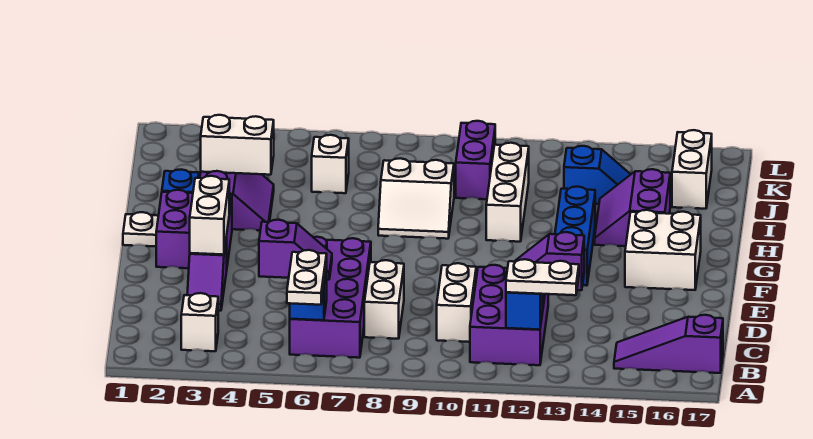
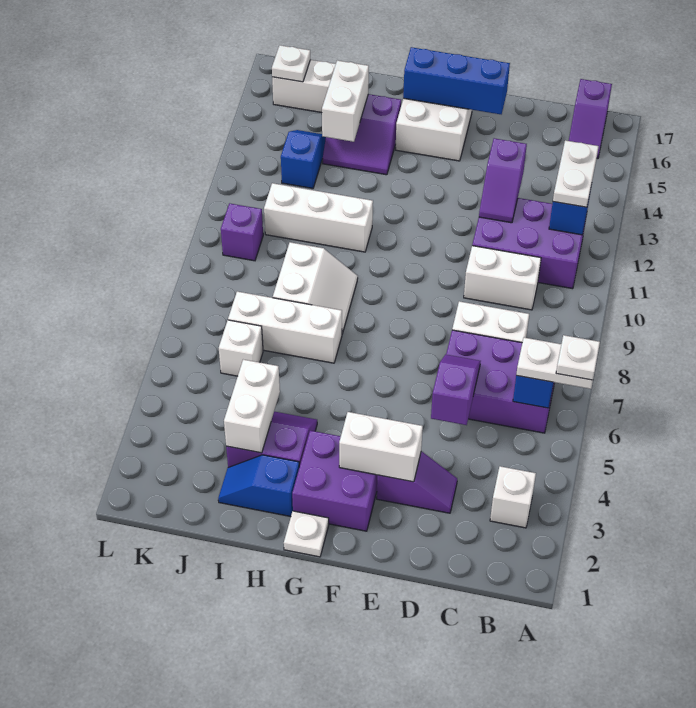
none -> white 1x1 plate [556,335,600,380]
purple 2x4 brick [290,237,371,358] -> purple 2x3 brick [446,330,555,433]
purple 1x3 slope [614,315,723,373] -> purple 1x2 slope [569,79,612,159]
blue 1x3 brick [555,187,595,286] -> blue 1x3 brick moved to [403,47,510,114]
none -> white 1x3 brick [228,291,342,363]
none -> white 1x2 brick [322,60,369,142]
purple 1x2 brick [456,121,495,199] -> purple 1x1 brick [221,203,263,261]
none -> white 1x1 plate [272,45,310,82]

